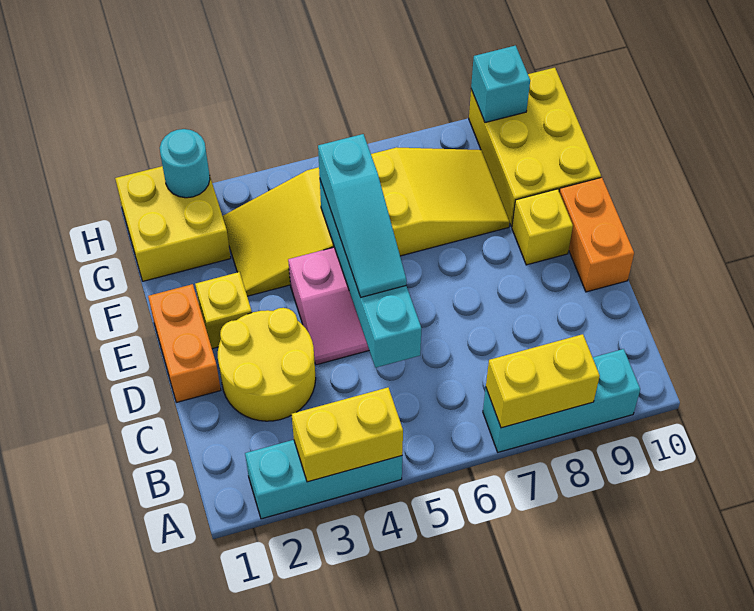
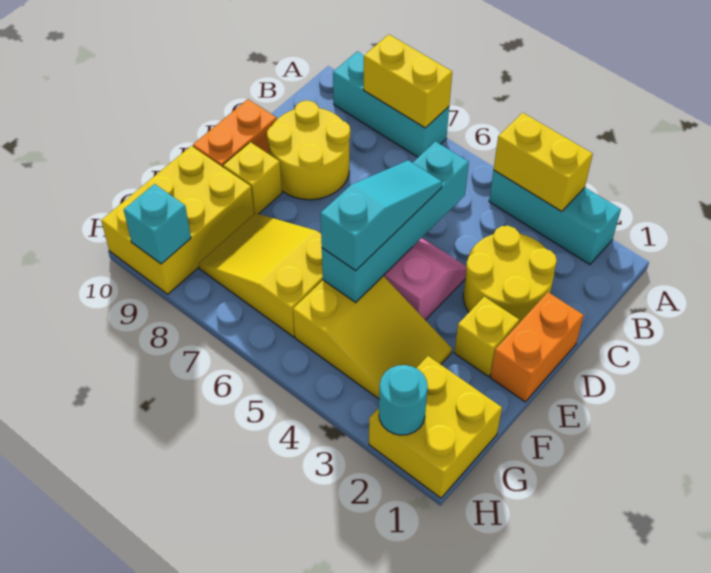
none -> yellow 2x2 round brick [267,101,350,200]

